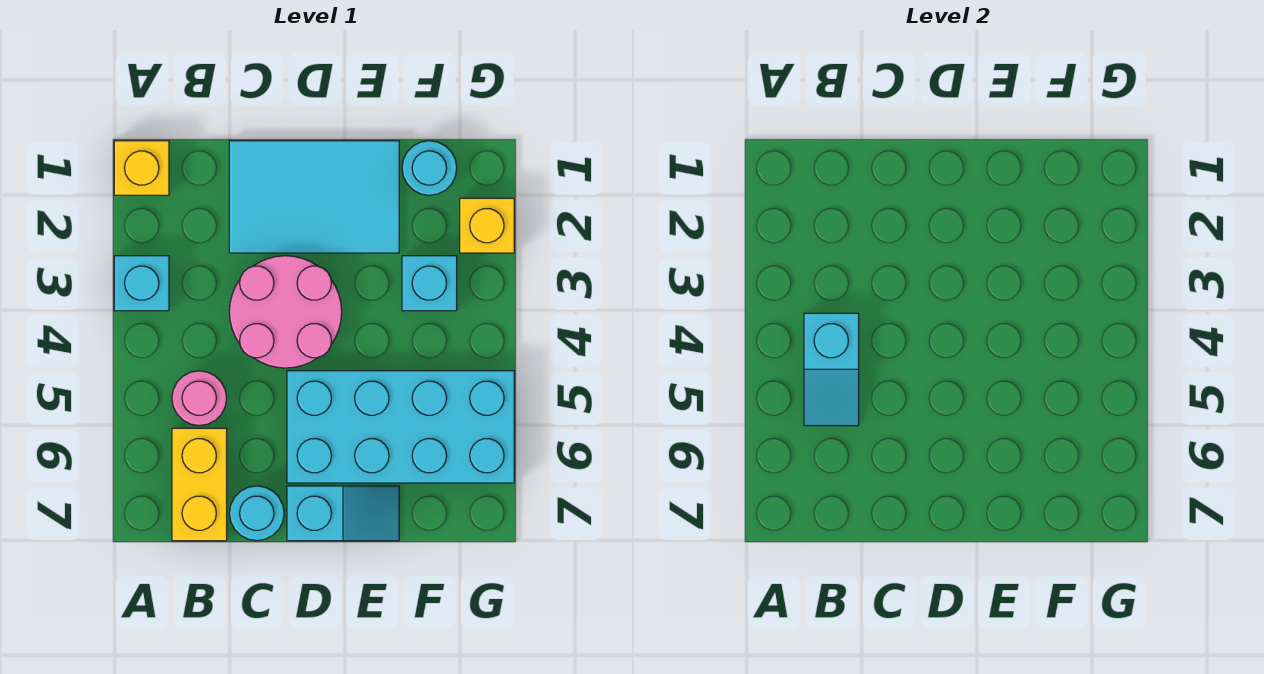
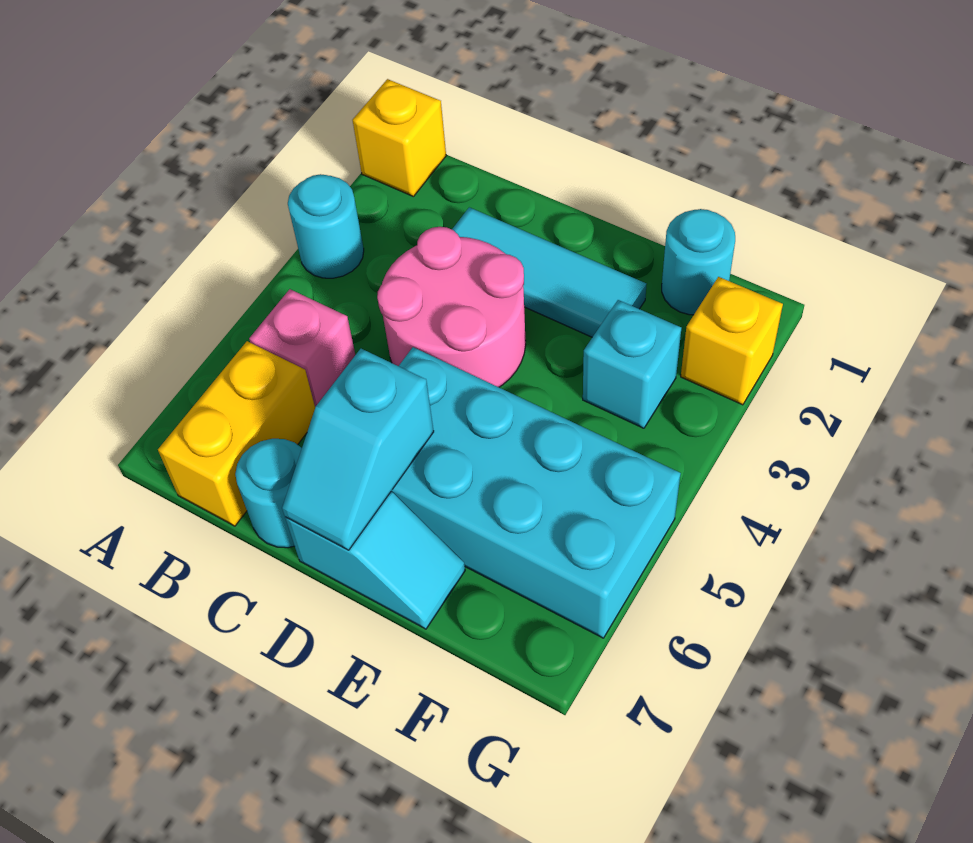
cyan 1x1 brick [114,256,169,311] -> cyan 1x1 round brick [288,174,364,278]
cyan 1x2 slope [804,313,859,426] -> cyan 1x2 slope moved to [282,349,434,550]
pink 1x1 round brick [172,371,227,426] -> pink 1x1 brick [249,289,355,407]
cyan 2x3 tile [229,141,399,253] -> cyan 1x3 tile [452,207,647,337]

